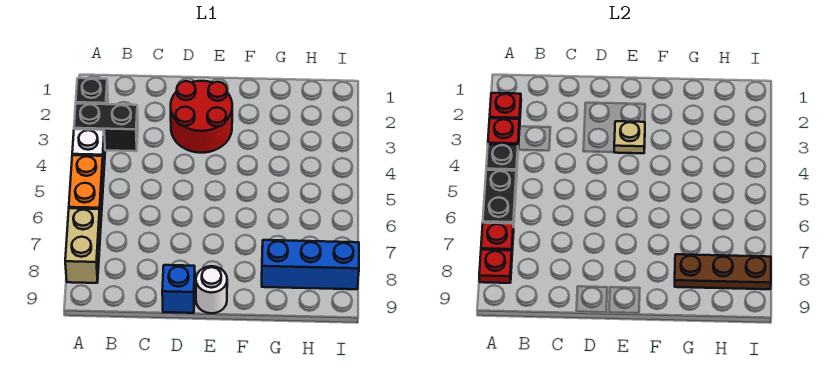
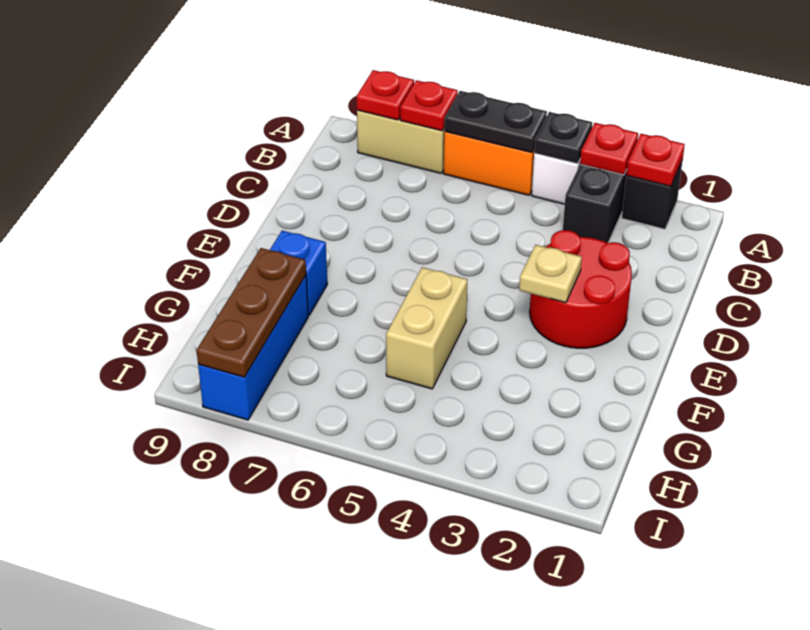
blue 1x1 brick [162,265,195,313] -> blue 1x1 brick moved to [270,231,327,315]
white 1x1 round brick [196,266,227,313] -> none
none -> tan 1x2 brick [386,267,467,389]

